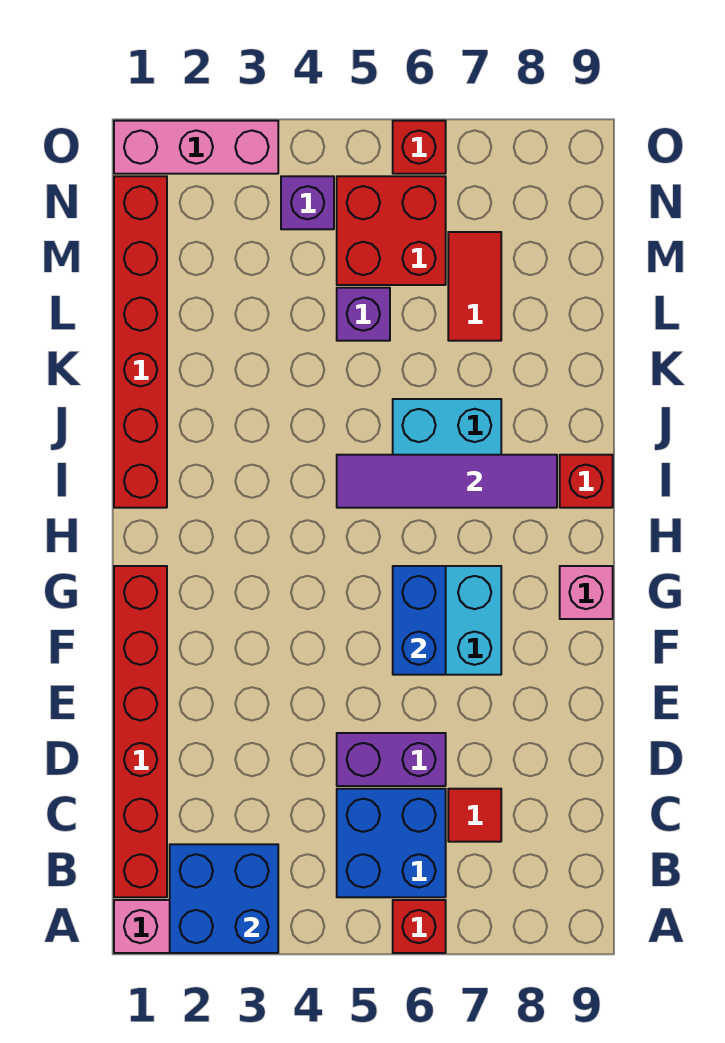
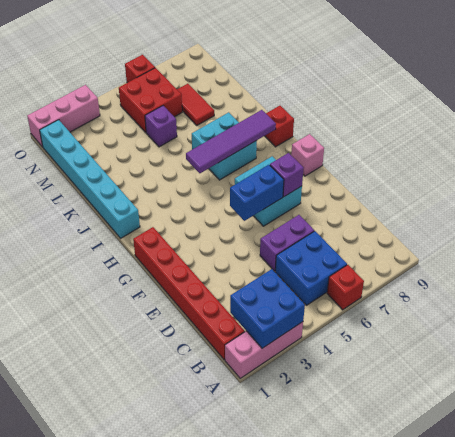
red 1x1 tile [448,789,501,842] -> none
blue 1x2 brick [393,566,446,675] -> blue 1x2 brick turned to [230,165,284,221]
red 1x6 brick [114,176,167,508] -> cyan 1x6 brick [40,120,140,238]
purple 1x1 brick [281,176,334,229] -> purple 1x1 brick moved to [270,153,304,197]

